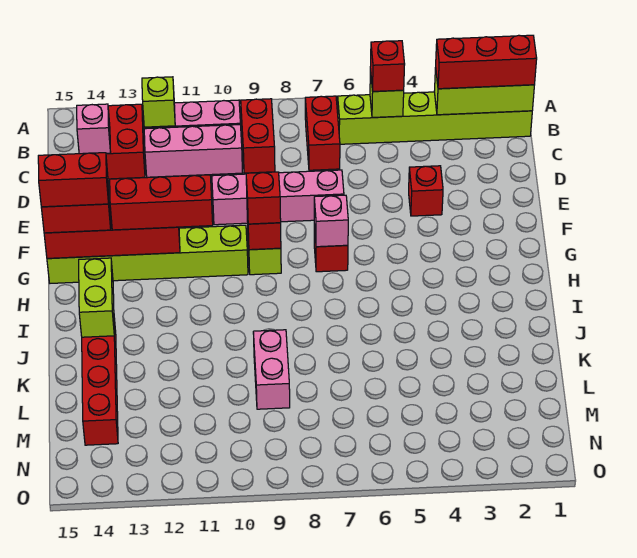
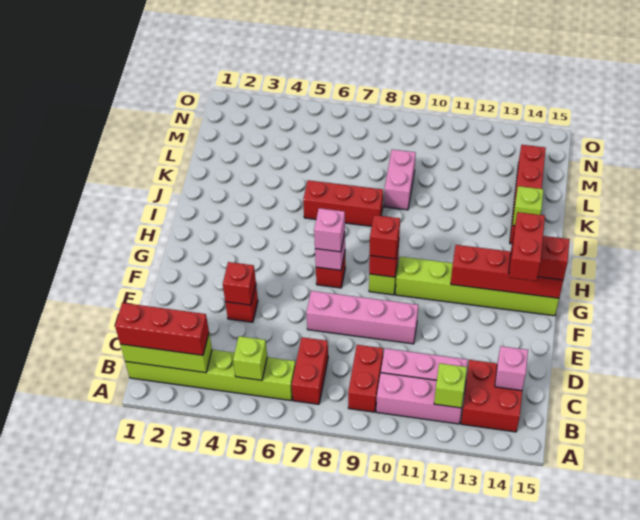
red 1x1 brick [370,41,405,91] -> red 1x1 brick moved to [223,262,256,305]
none -> pink 1x1 brick [314,208,345,252]
red 1x3 brick [110,175,213,230] -> red 1x3 brick moved to [303,180,383,226]
red 1x2 brick [38,153,109,207] -> red 1x2 brick turned to [509,212,545,281]
lime 1x2 brick [79,258,114,337] -> lime 1x1 brick [513,186,543,226]

